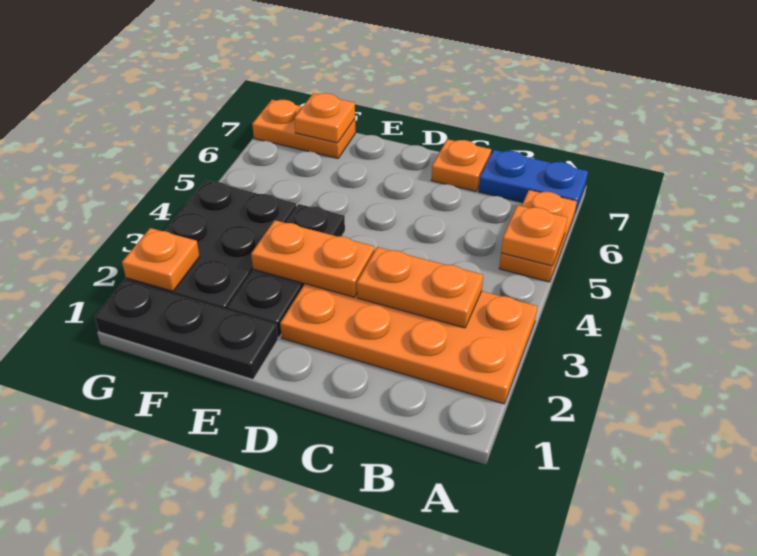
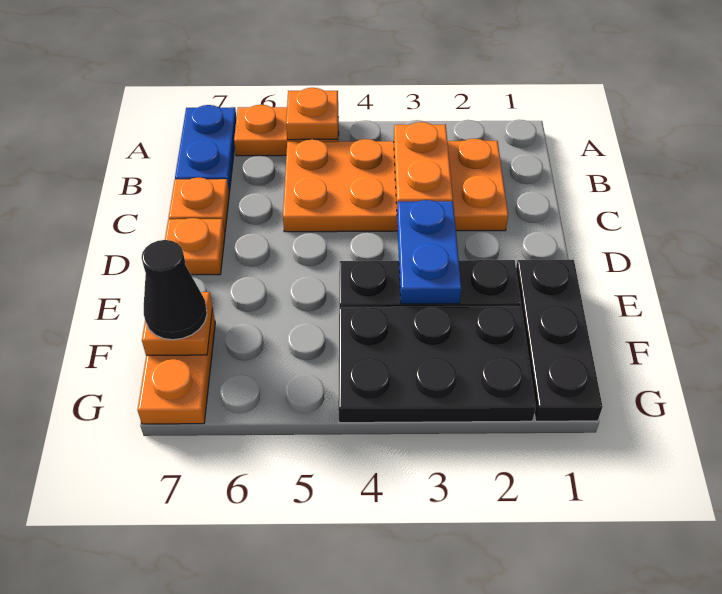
orange 2x4 plate [280,284,538,404] -> orange 2x4 plate turned to [283,139,508,232]
orange 1x2 plate [251,220,375,297] -> blue 1x2 plate [397,200,461,304]
none -> black 1x1 cone [142,240,207,340]
orange 1x1 plate [122,228,200,291] -> orange 1x1 plate moved to [165,218,225,275]

